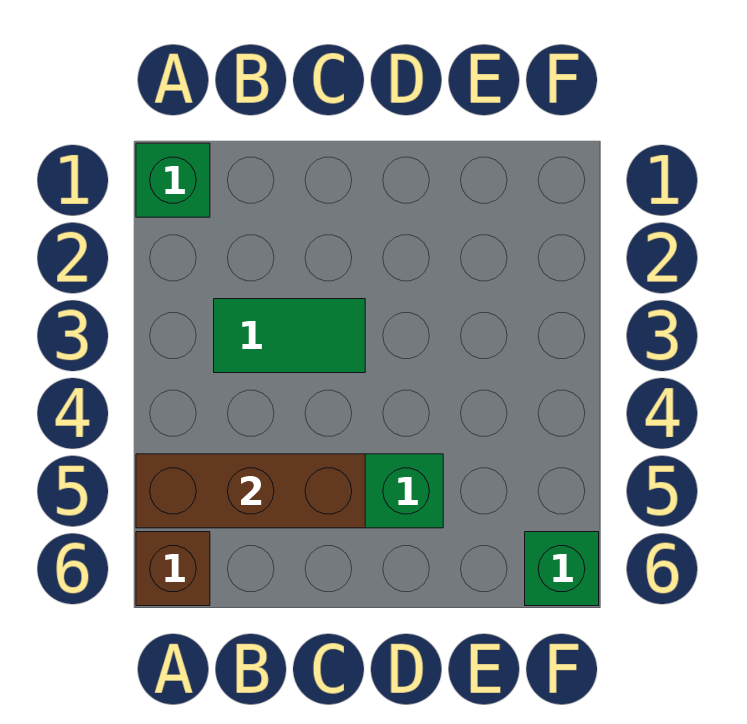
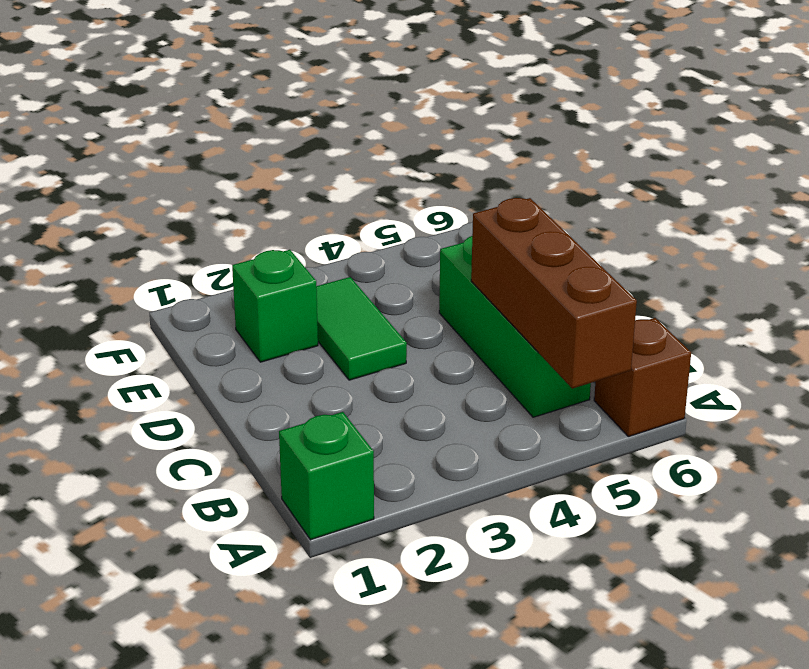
green 1x2 tile [214,299,365,373] -> green 1x2 tile moved to [316,277,407,380]
green 1x1 brick [525,532,599,606] -> green 1x1 brick moved to [232,250,318,362]

